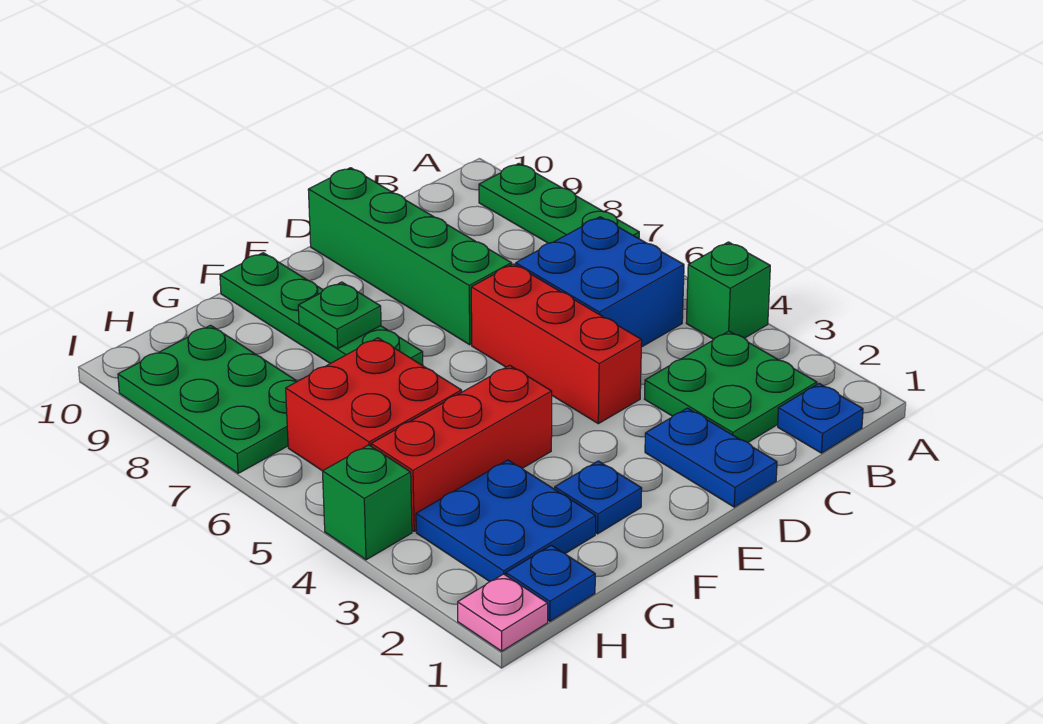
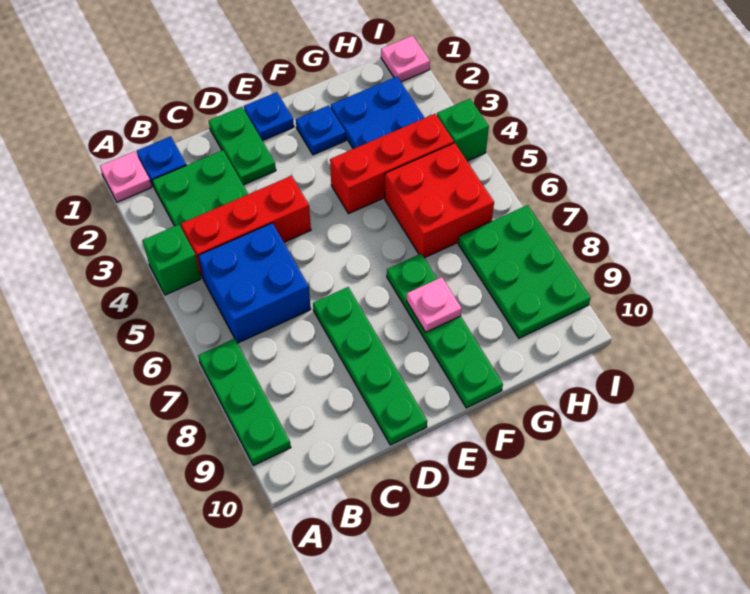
none -> pink 1x1 plate [100,152,152,202]
blue 1x2 plate [645,408,777,507] -> green 1x2 plate [209,107,276,185]
red 1x3 brick [471,264,642,424] -> red 1x3 brick turned to [181,176,311,278]
green 1x4 brick [308,168,512,345] -> green 1x4 plate [313,287,427,445]
green 1x1 plate [298,282,381,349] -> pink 1x1 plate [407,277,462,332]
blue 1x1 plate [506,545,595,621] -> blue 1x1 plate moved to [244,92,294,141]

